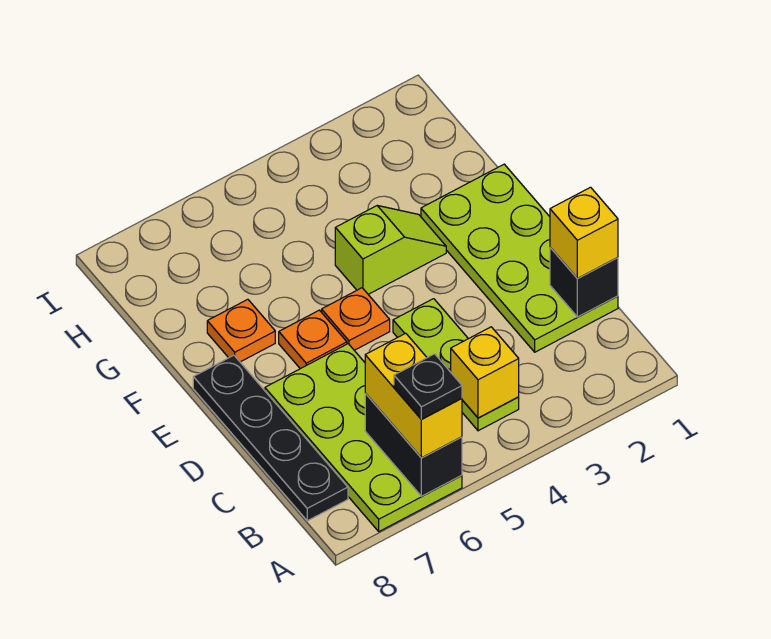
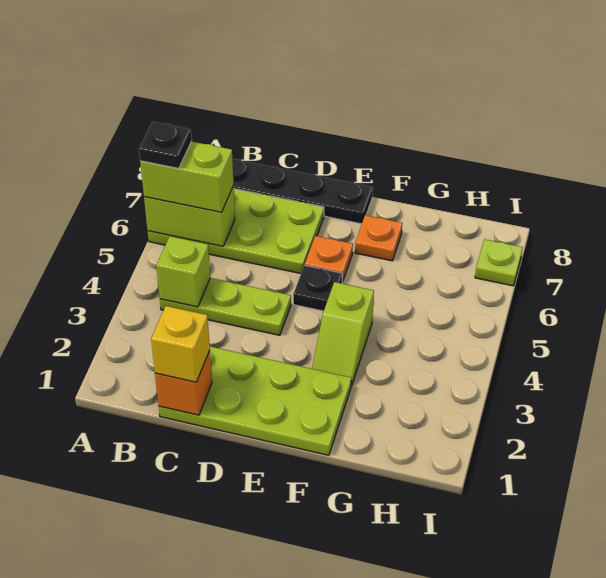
black 1x2 brick [365,393,462,496] -> lime 1x2 brick [144,186,235,246]
yellow 1x2 brick [365,333,462,458] -> lime 1x2 brick [140,141,234,212]
yellow 1x1 brick [451,327,519,418] -> lime 1x1 brick [156,236,210,307]
black 1x1 brick [550,247,618,317] -> orange 1x1 brick [155,350,212,415]
orange 1x1 plate [322,288,390,350] -> black 1x1 plate [293,265,342,311]
none -> lime 1x1 plate [475,239,523,286]

